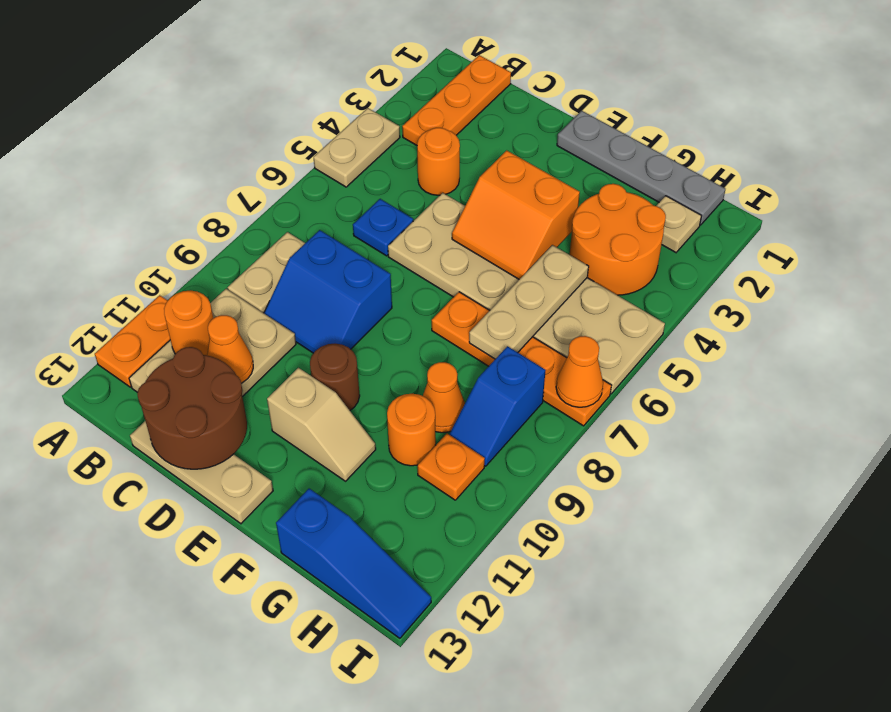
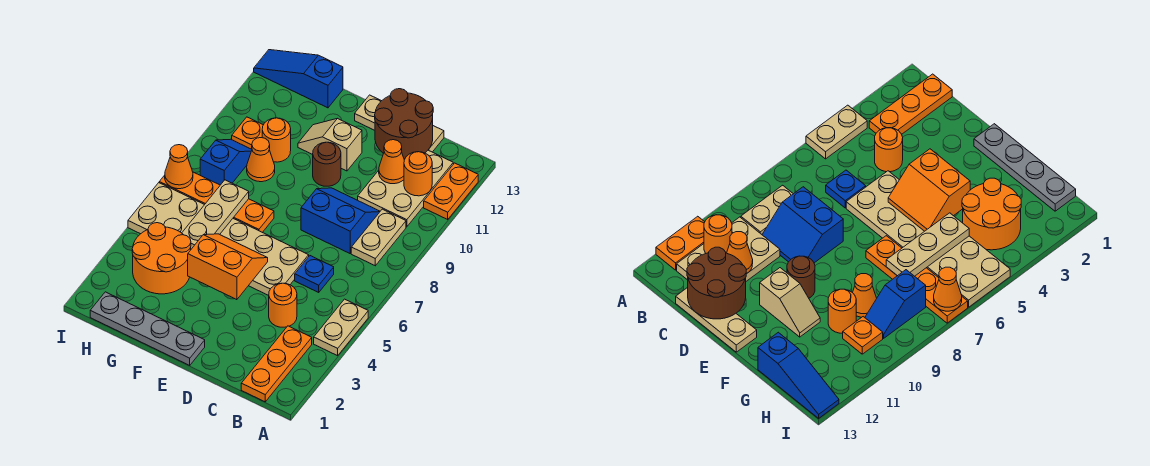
tan 1x1 plate [657,196,701,252] -> none

